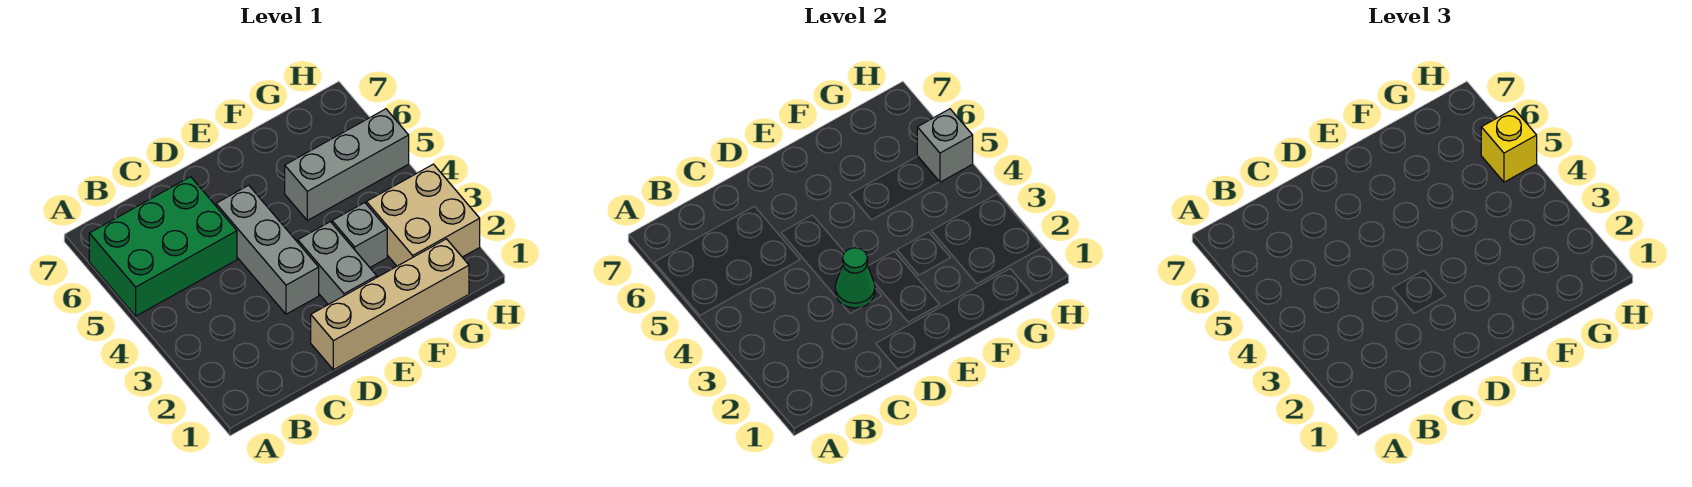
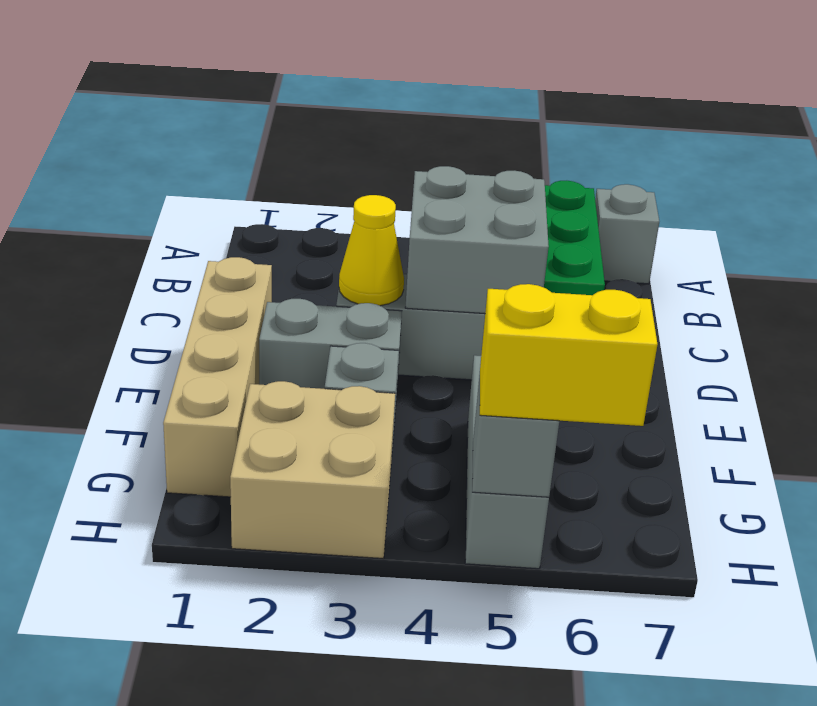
none -> grey 1x1 brick [595,184,659,284]
none -> grey 2x2 brick [405,166,549,314]
green 1x1 cone [835,248,875,308] -> yellow 1x1 cone [339,195,404,306]
yellow 1x1 brick [1481,109,1537,182] -> yellow 1x2 brick [480,284,657,426]

